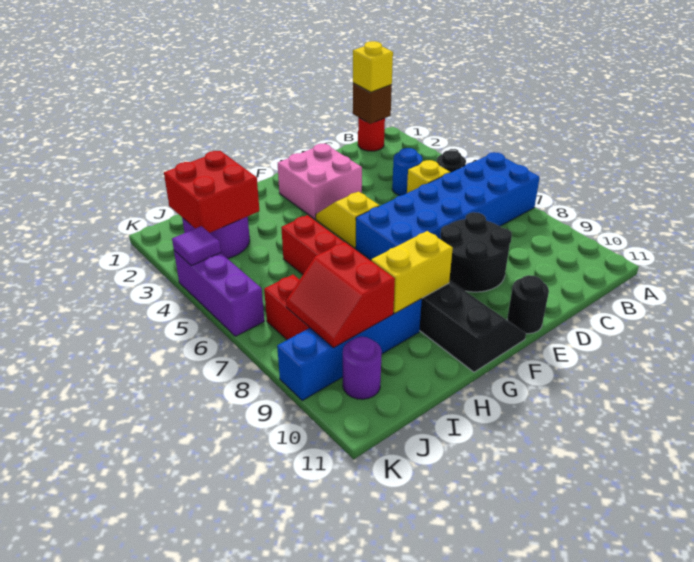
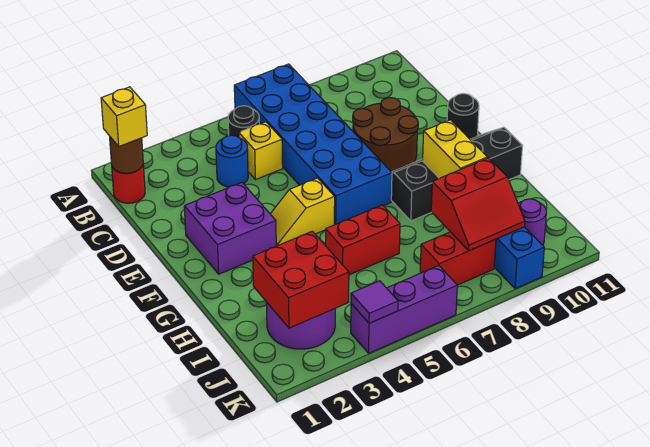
brown 1x1 brick [353,83,392,124] -> brown 1x1 round brick [110,137,143,173]
black 2x2 round brick [441,212,512,292] -> brown 2x2 round brick [353,98,418,172]
pink 2x2 brick [278,144,362,219] -> purple 2x2 brick [184,183,276,274]

